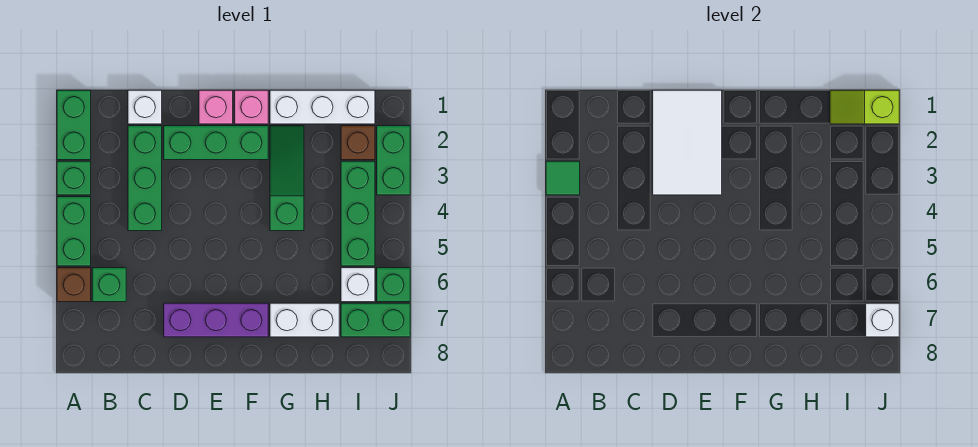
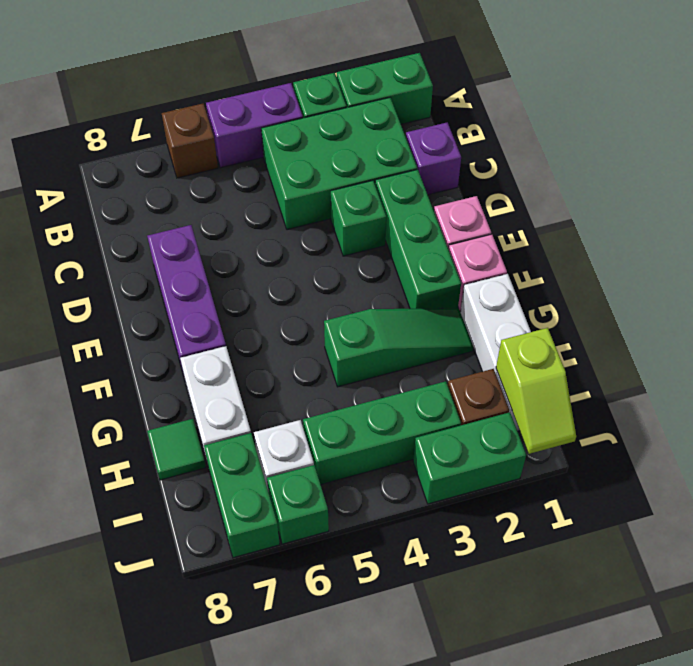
green 1x1 tile [546,161,580,195] -> green 1x1 tile moved to [147,419,206,480]
green 1x2 brick [57,197,91,266] -> purple 1x2 brick [206,83,303,168]
green 1x1 brick [92,268,126,302] -> green 1x1 brick moved to [331,180,386,256]
white 1x1 brick [128,90,162,124] -> purple 1x1 brick [406,122,461,195]
green 1x3 brick [128,126,162,231] -> green 2x3 brick [261,97,417,230]
white 2x3 tile [653,90,722,195] -> none
lime 1x2 slope [830,90,899,124] -> lime 1x2 slope turned to [496,328,576,454]
white 1x1 brick [866,303,899,337] -> none

